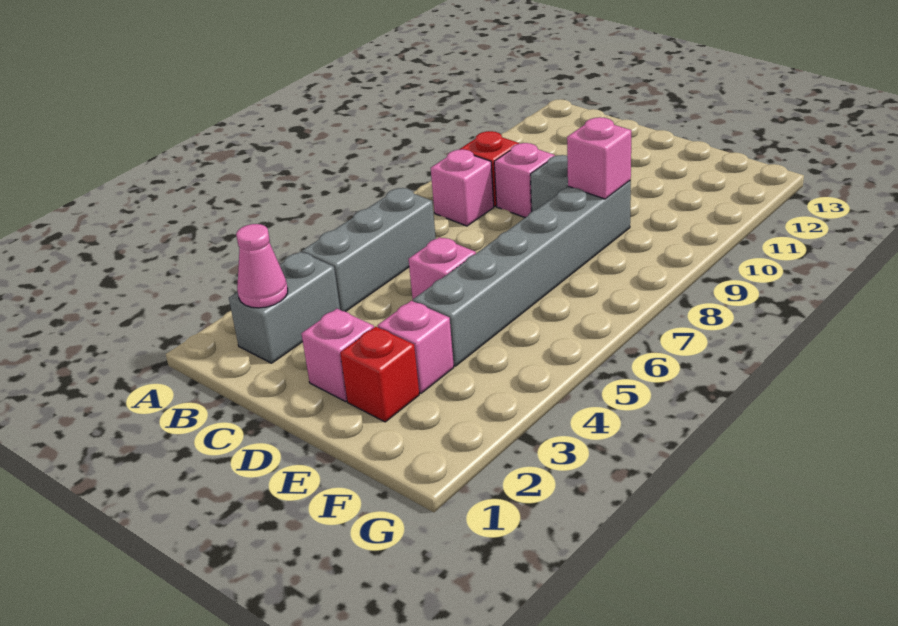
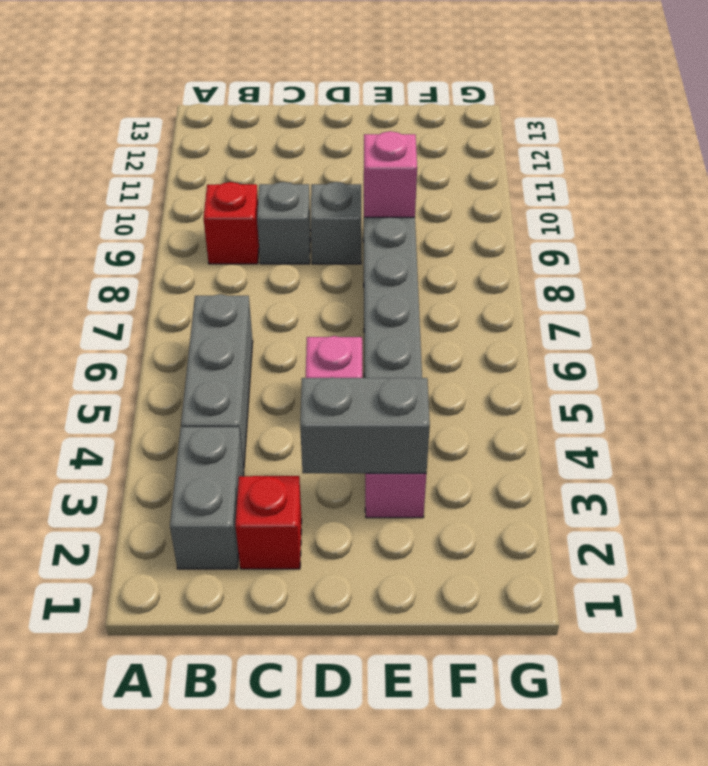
pink 1x1 cone [236,224,288,308] -> none
pink 1x1 brick [431,149,494,226] -> none
pink 1x1 brick [494,143,555,218] -> grey 1x1 brick [257,182,311,264]
pink 1x1 brick [301,309,374,401] -> none
none -> grey 1x2 brick [300,377,430,473]
red 1x1 brick [340,327,419,422] -> red 1x1 brick moved to [235,476,302,569]

